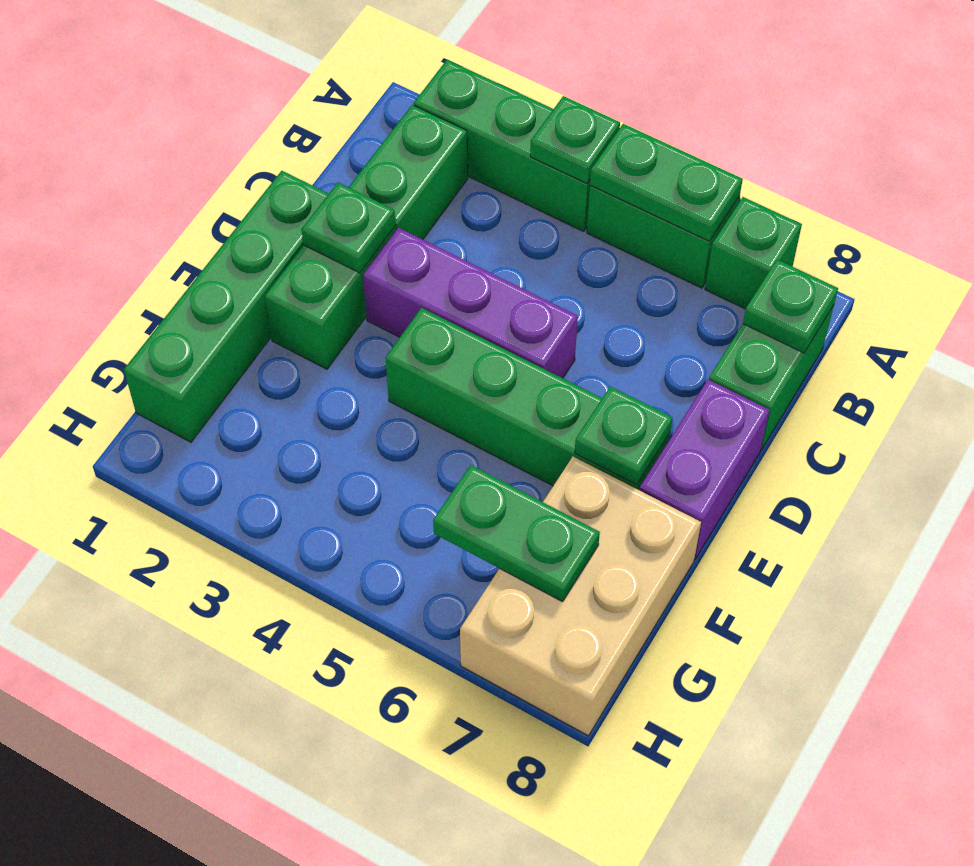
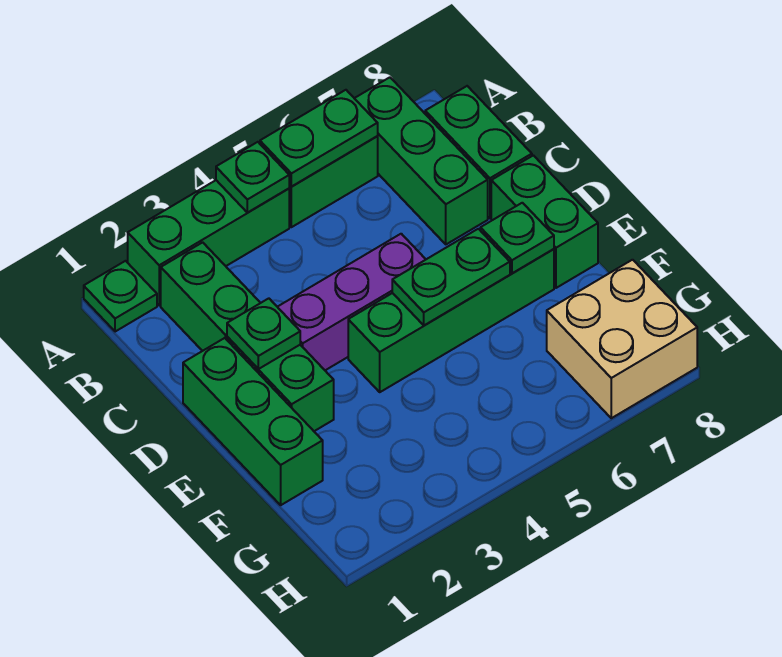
green 1x1 brick [705,197,802,309] -> green 1x3 brick [354,77,488,244]
green 1x1 plate [743,260,838,353] -> green 1x1 plate moved to [84,261,157,332]
green 1x4 brick [124,171,329,442] -> green 1x3 brick [183,338,323,505]
purple 1x2 brick [639,380,770,559] -> green 1x2 brick [491,155,598,288]
tan 2x3 brick [460,457,701,736] -> tan 2x2 brick [547,260,697,418]
green 1x2 plate [433,465,600,602] -> green 1x2 plate moved to [392,229,510,325]

